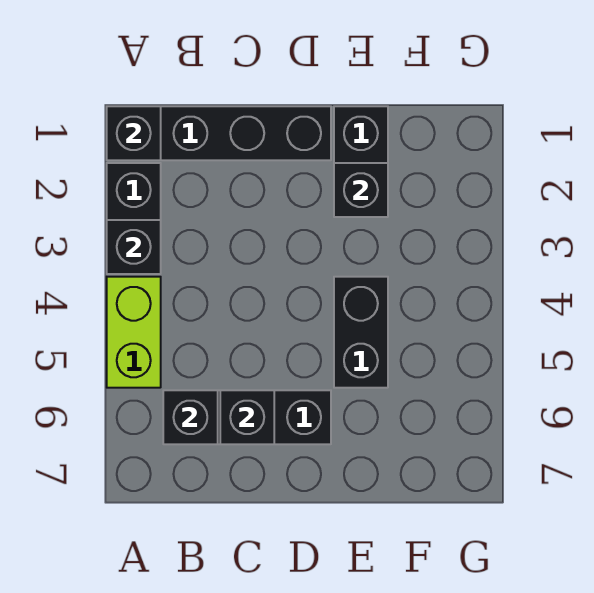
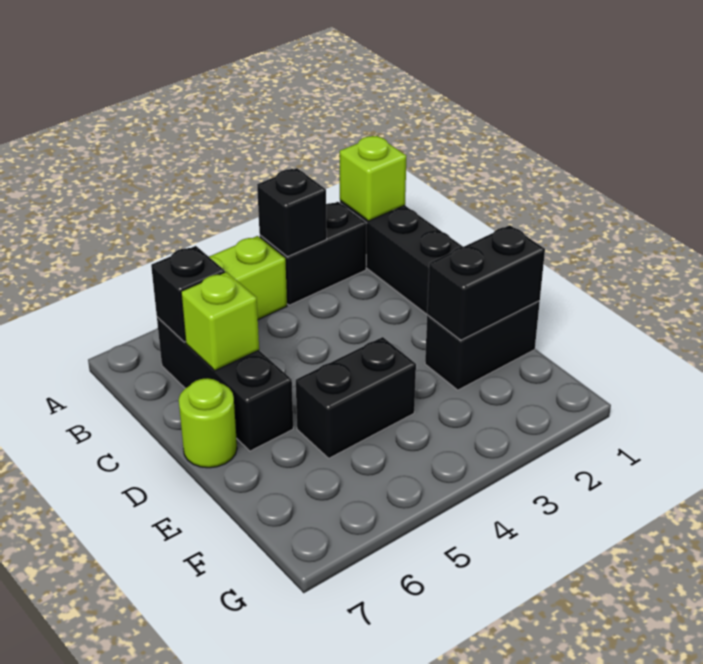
black 1x1 brick [107,106,161,160] -> lime 1x1 brick [340,136,406,221]
black 1x1 brick [220,390,274,444] -> lime 1x1 brick [181,272,259,371]
none -> lime 1x1 round brick [179,378,237,468]
black 1x1 brick [334,163,388,217] -> black 1x2 brick [427,225,545,340]

